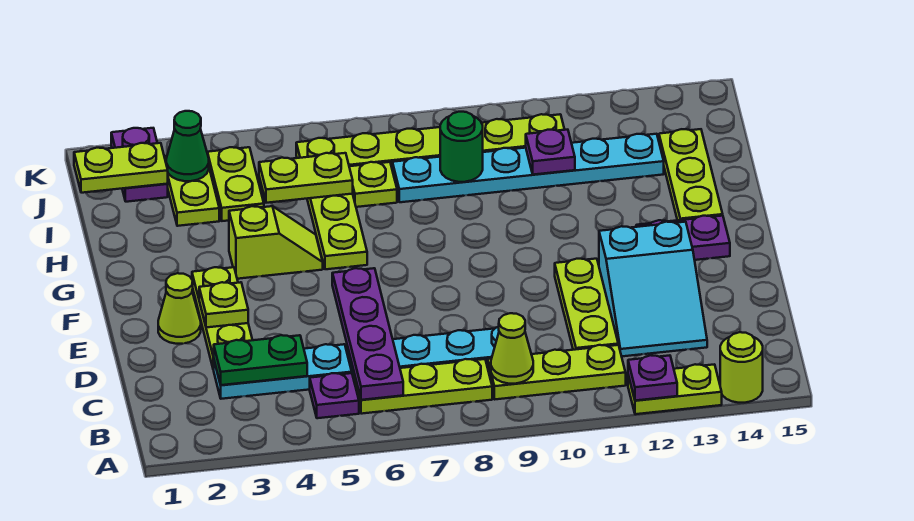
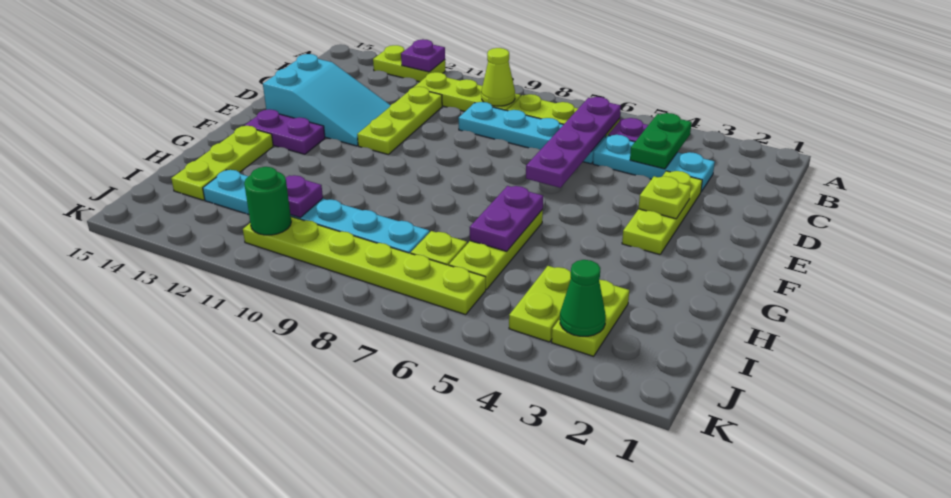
lime 1x1 round brick [720,332,763,403] -> none
green 1x2 plate [214,335,307,385] -> green 1x2 plate turned to [630,113,692,169]
cyan 2x3 slope [599,222,707,356] -> cyan 2x3 slope turned to [263,54,391,146]
lime 1x1 cone [158,273,201,344] -> none
lime 1x2 slope [229,206,323,279] -> none
lime 1x2 plate [259,153,353,203] -> none
green 1x1 round brick [440,112,483,182] -> green 1x1 round brick moved to [244,167,291,235]
lime 1x2 plate [74,143,168,193] -> none
purple 1x2 plate [111,128,168,202] -> purple 1x2 plate moved to [470,186,543,251]

